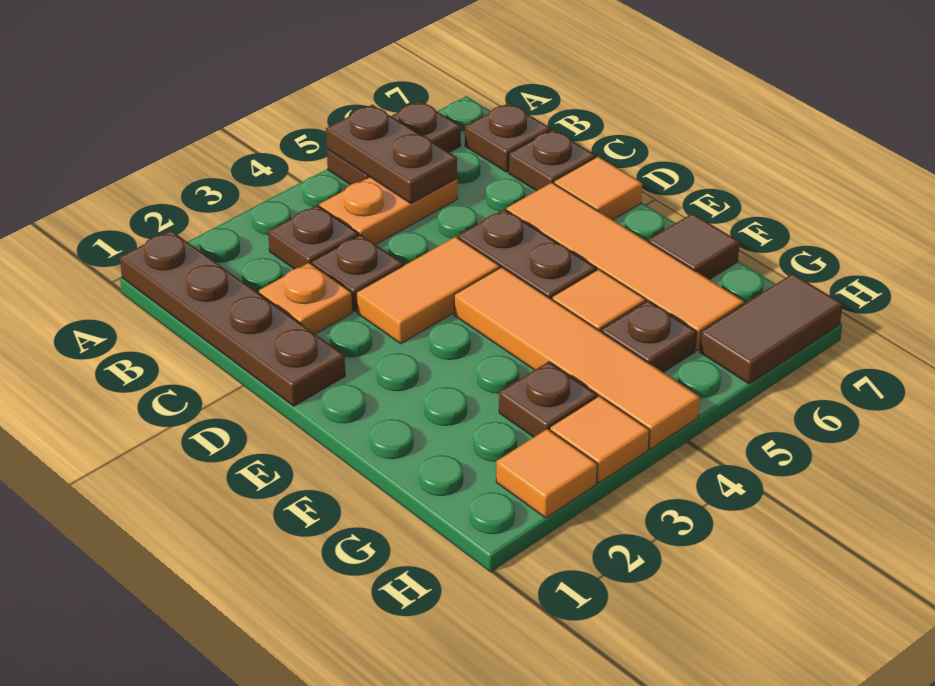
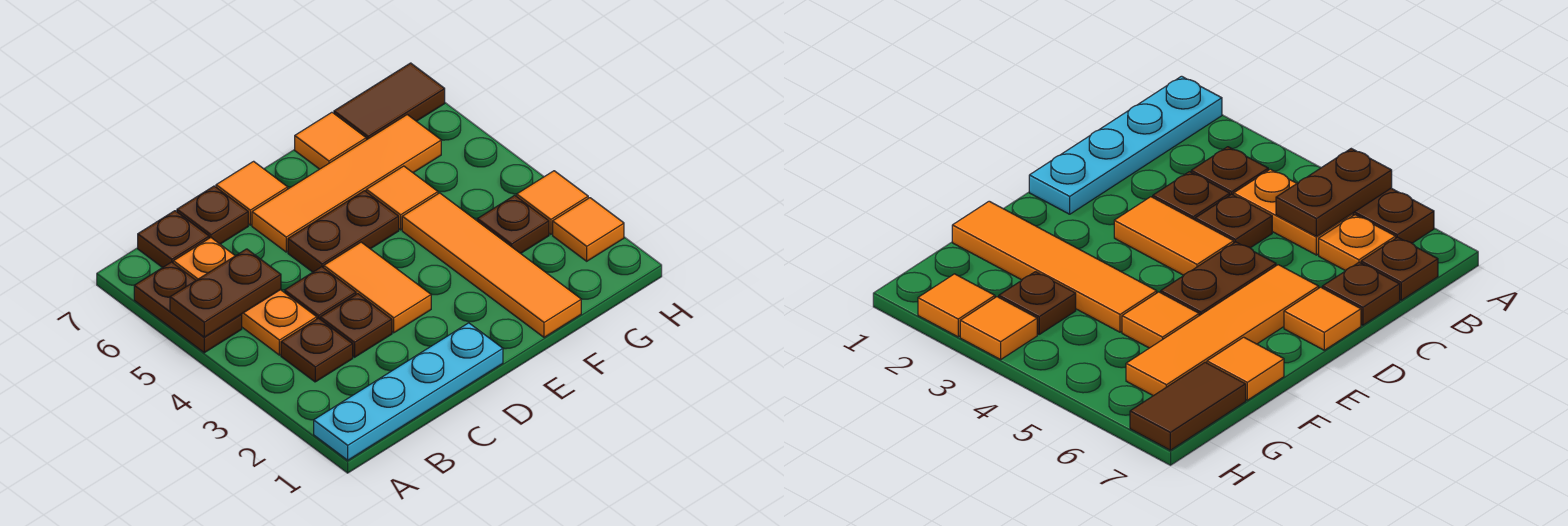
brown 1x4 plate [120,231,345,406] -> cyan 1x4 plate [314,323,503,460]
orange 1x1 plate [259,263,352,334] -> orange 1x1 plate moved to [173,238,235,280]
orange 1x4 tile [454,267,700,449] -> orange 1x4 tile turned to [402,193,581,337]
brown 1x1 tile [648,213,739,280] -> orange 1x1 tile [295,112,366,169]
brown 1x1 plate [601,301,696,372] -> brown 1x1 plate moved to [285,267,356,319]
brown 1x2 tile [700,274,843,384] -> brown 1x2 tile turned to [334,63,445,140]

